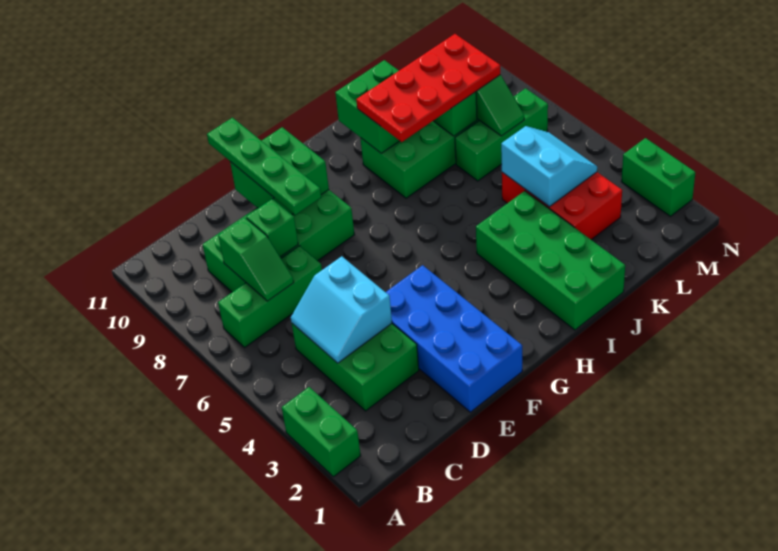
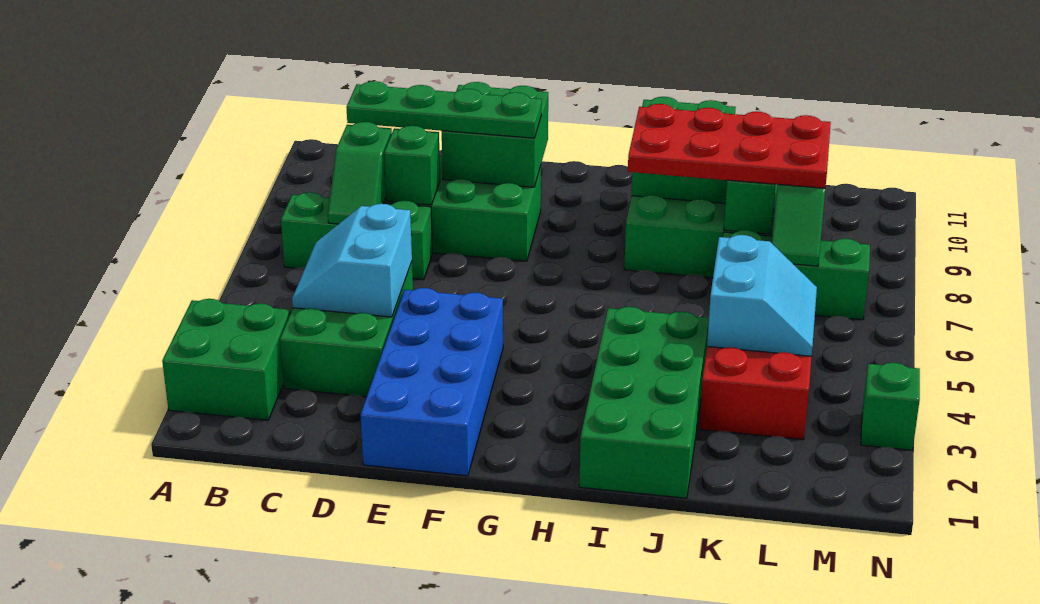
green 1x2 brick [282,387,361,477] -> green 2x2 brick [162,299,290,420]
green 1x4 plate [207,118,321,215] -> green 1x4 plate turned to [346,81,542,138]
green 1x2 brick [621,138,695,216] -> green 1x1 brick [861,363,920,450]

